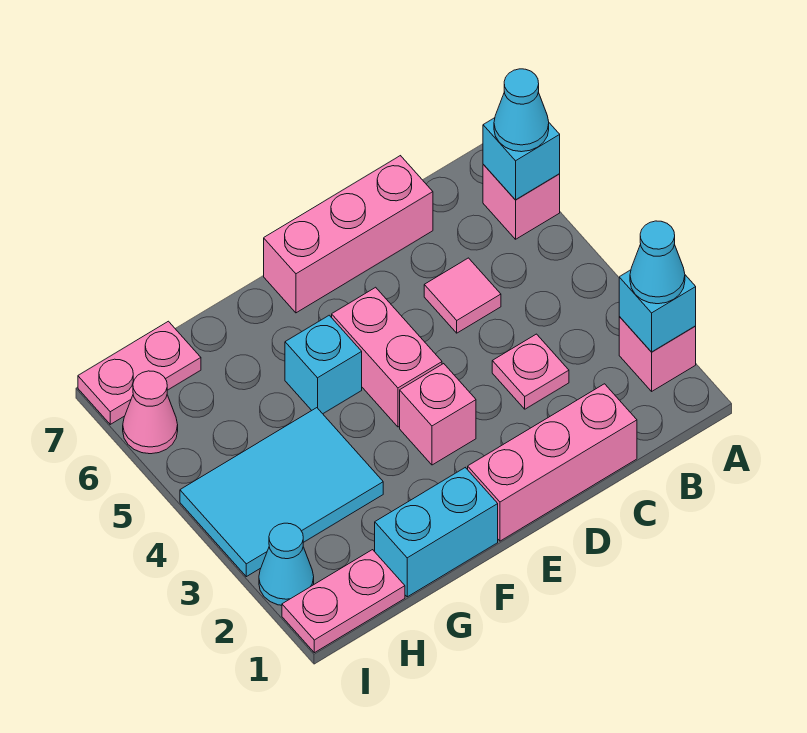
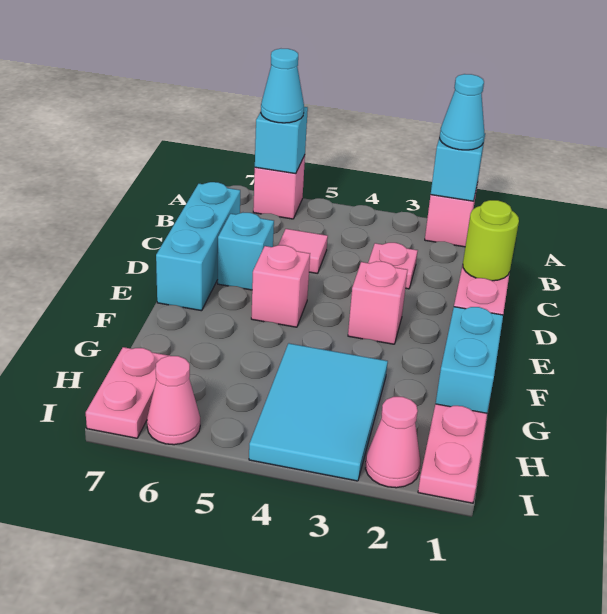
pink 1x3 brick [264,156,433,313] -> cyan 1x3 brick [156,182,240,311]
none -> lime 1x1 round brick [463,200,519,281]
pink 1x2 brick [332,287,442,427] -> pink 1x1 brick [251,245,310,327]
cyan 1x1 brick [285,315,362,414] -> cyan 1x1 brick moved to [218,213,274,290]
cyan 1x1 cone [259,523,314,605] -> pink 1x1 cone [365,397,420,488]

